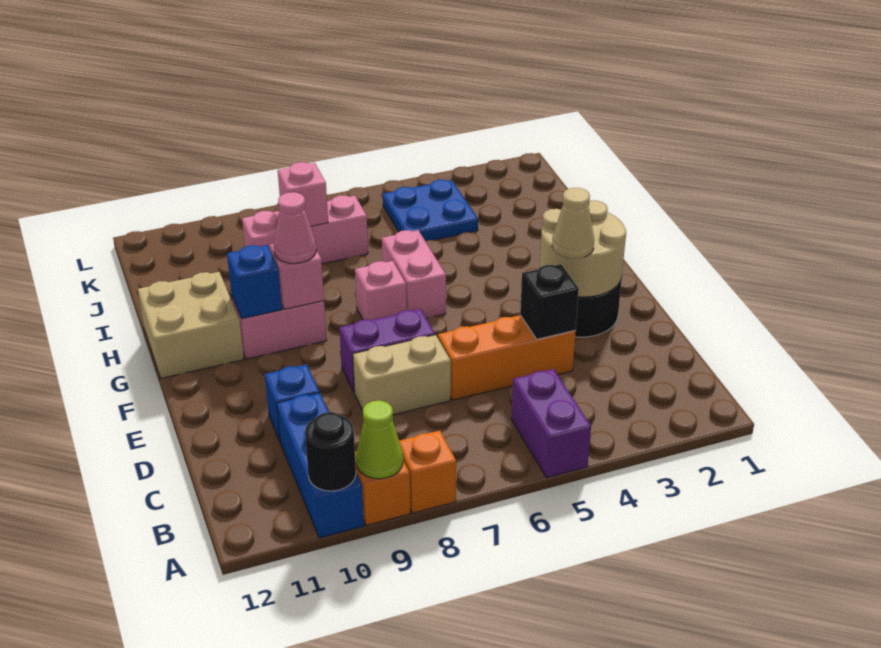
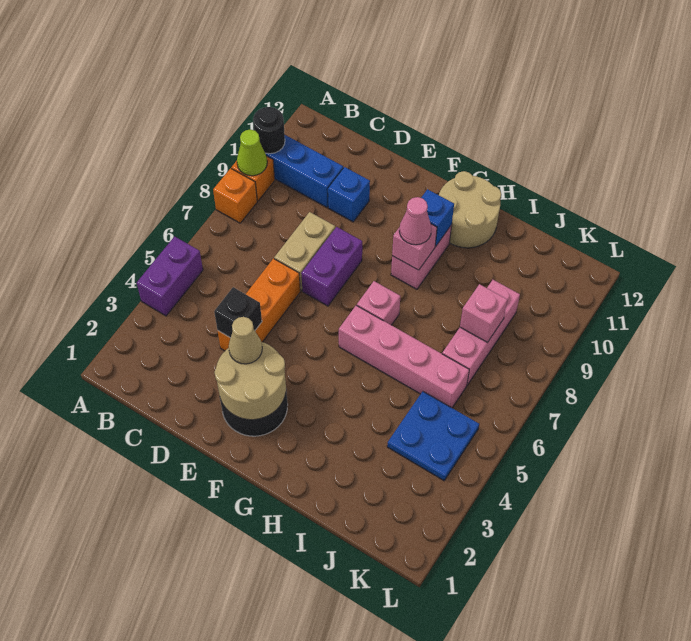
purple 1x2 brick [511,369,591,478] -> purple 1x2 brick turned to [137,236,203,316]
pink 1x2 brick [382,230,446,318] -> pink 1x4 brick [339,305,469,408]
tan 2x2 brick [138,272,244,378] -> tan 2x2 round brick [439,171,501,248]

